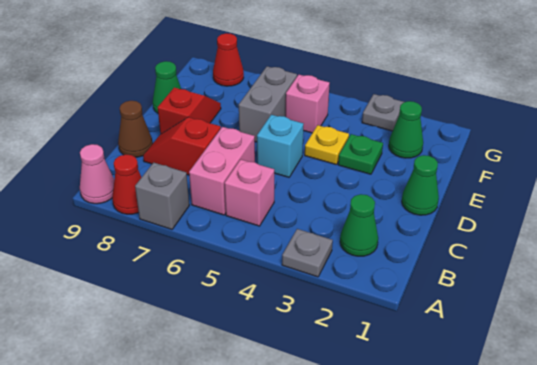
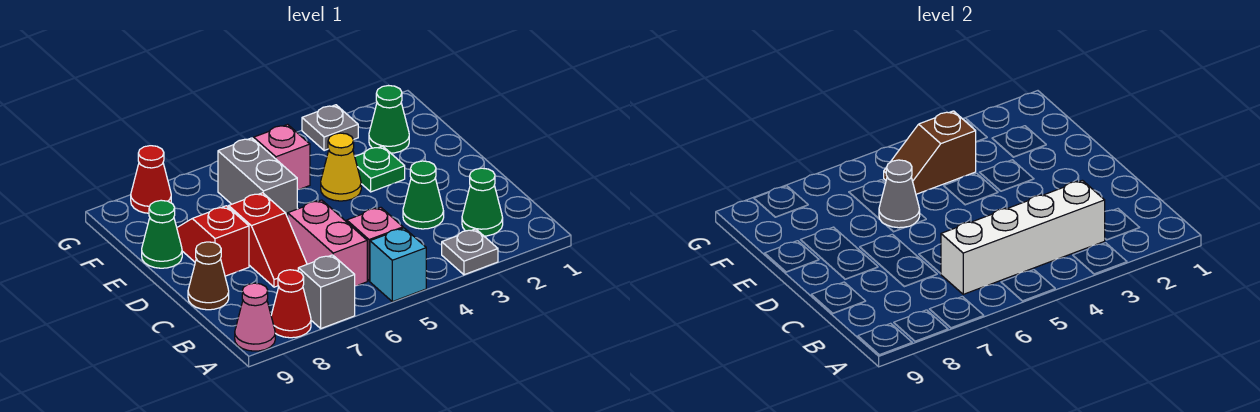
none -> white 1x4 brick [941,180,1105,294]
red 1x2 slope [143,117,221,175] -> red 1x2 slope turned to [229,193,307,287]
green 1x1 cone [402,155,439,215] -> green 1x1 cone moved to [403,161,444,229]
cyan 1x1 brick [257,115,303,177] -> cyan 1x1 brick moved to [370,228,426,302]
yellow 1x1 plate [305,125,349,165] -> yellow 1x1 cone [321,133,361,201]
none -> grey 1x1 cone [879,160,920,228]
none -> brown 1x2 slope [884,111,976,194]

